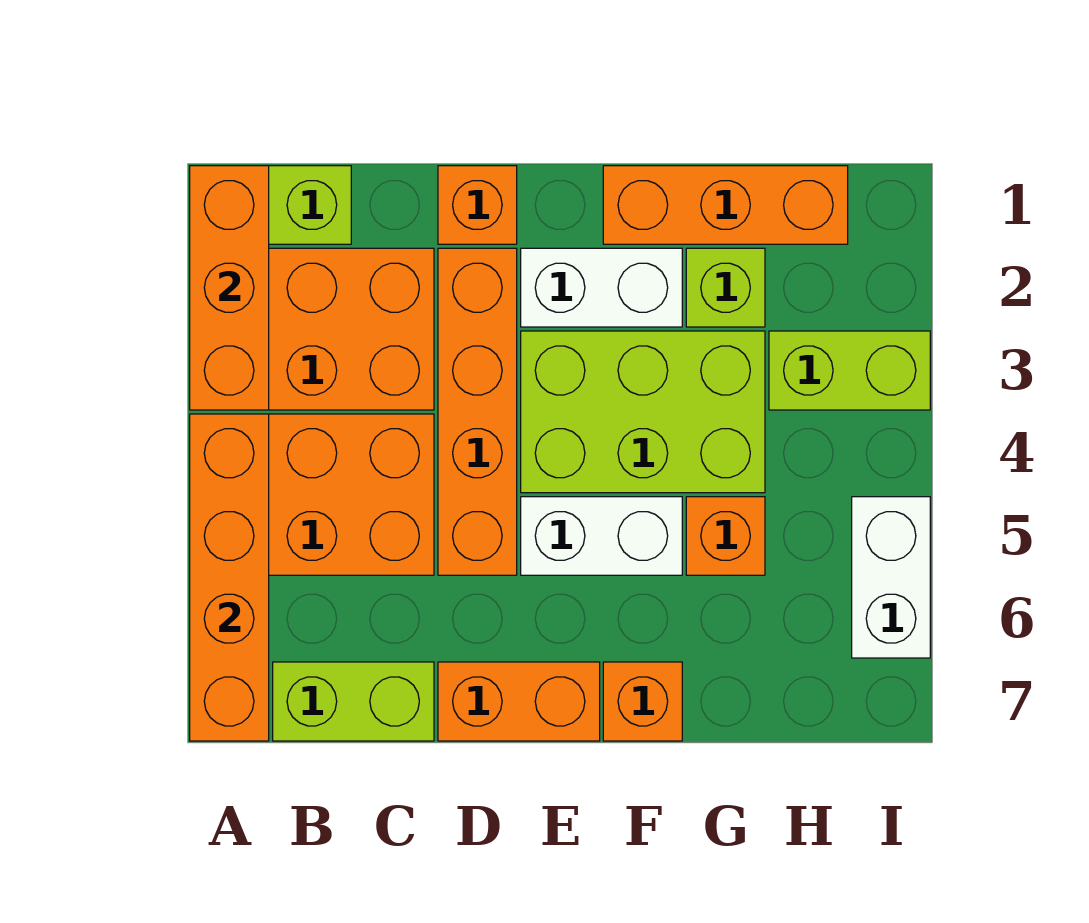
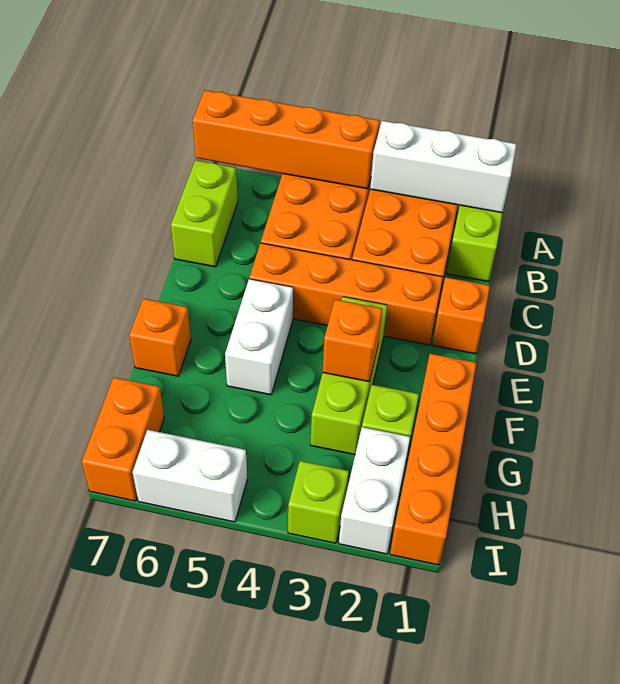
orange 1x3 brick [190,166,269,410] -> white 1x3 brick [370,121,516,213]
orange 1x2 brick [438,662,600,741] -> orange 1x2 brick moved to [82,377,164,501]
white 1x2 brick [521,248,682,327] -> white 1x2 brick moved to [339,427,410,554]
lime 2x3 brick [521,331,765,493] -> lime 1x3 brick [310,297,387,455]
orange 1x3 brick [603,166,848,244] -> orange 1x4 brick [390,354,476,565]
orange 1x1 brick [686,497,765,575] -> orange 1x1 brick moved to [323,299,382,382]
lime 1x2 brick [769,331,930,410] -> lime 1x1 brick [288,461,349,543]

